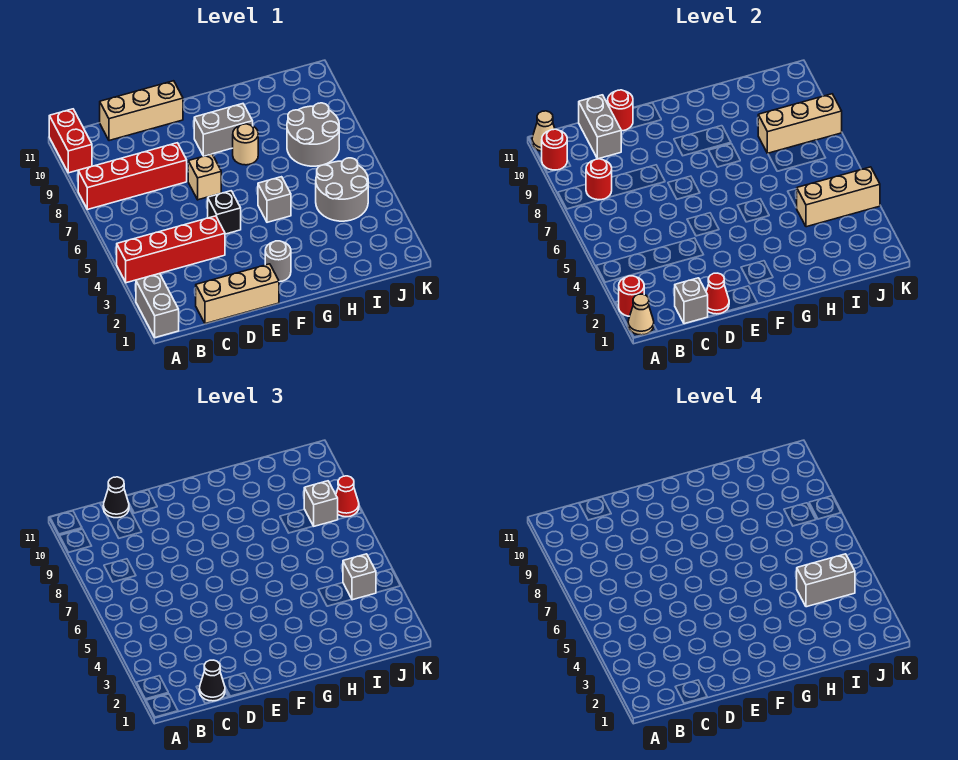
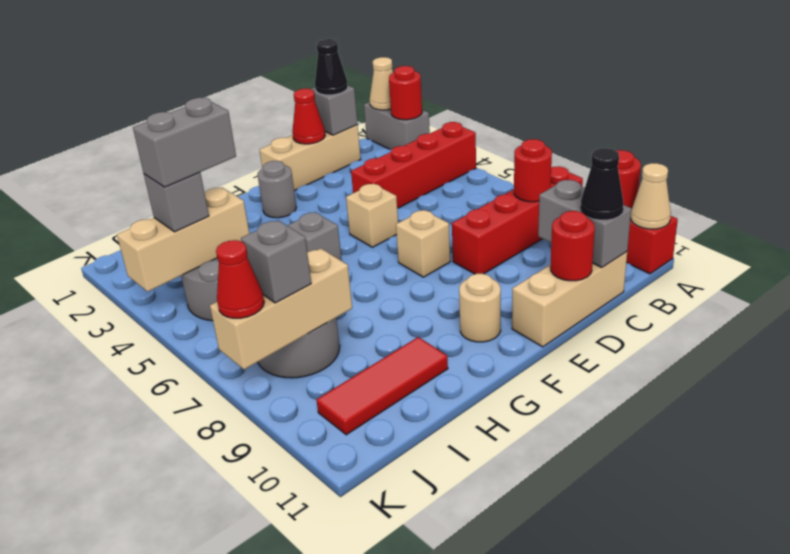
black 1x1 brick [208,191,241,234] -> tan 1x1 brick [346,184,398,247]
grey 1x2 brick [194,104,253,156] -> none
tan 1x1 round brick [233,124,258,165] -> tan 1x1 round brick moved to [459,274,501,342]
none -> red 1x3 tile [316,337,448,435]

